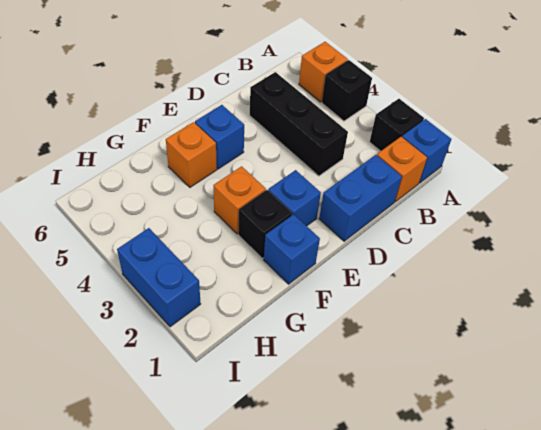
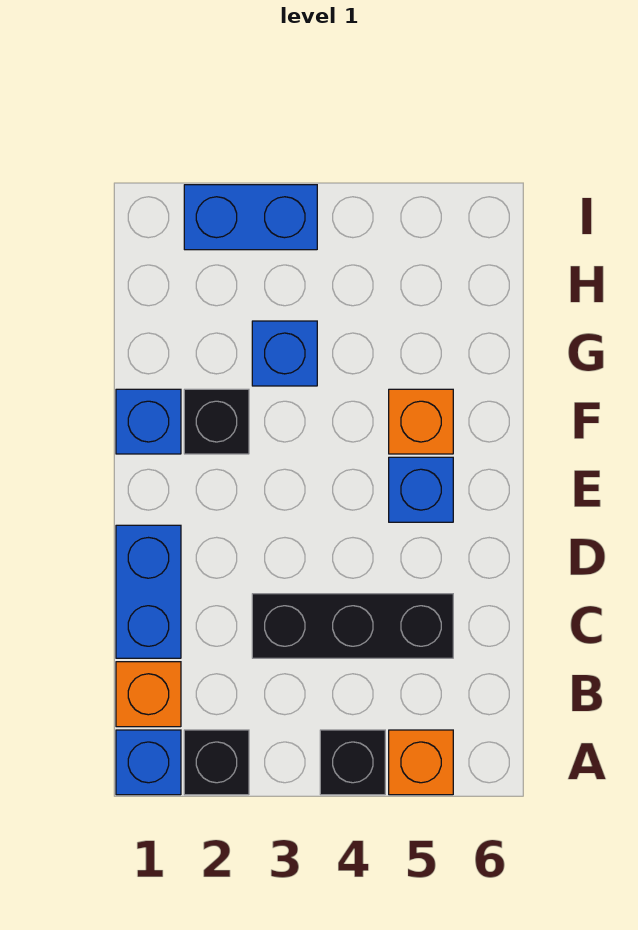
blue 1x1 brick [268,170,321,226] -> blue 1x1 brick moved to [252,321,317,386]
orange 1x1 brick [213,166,266,234] -> none

